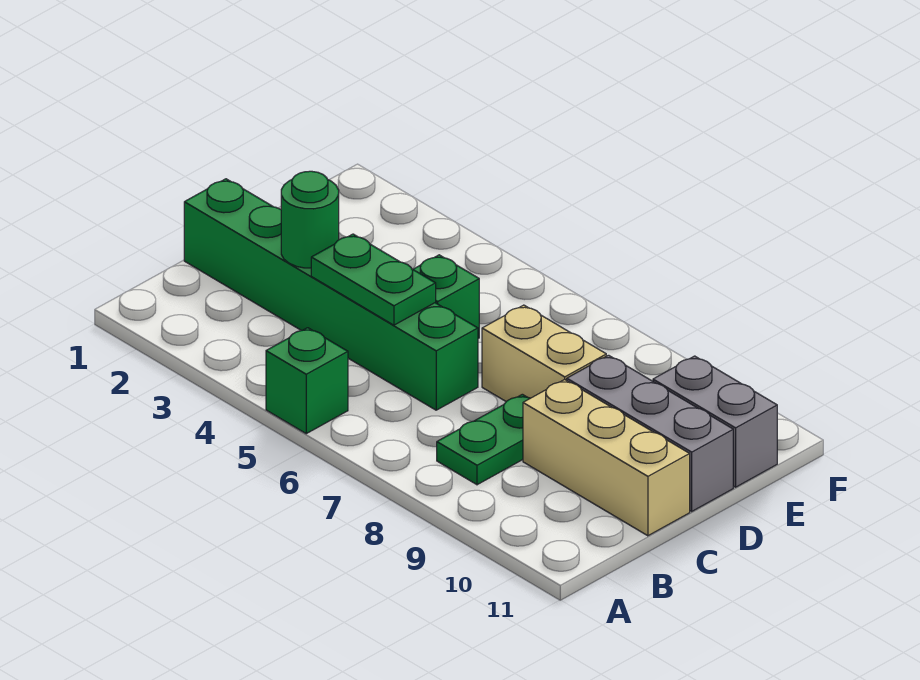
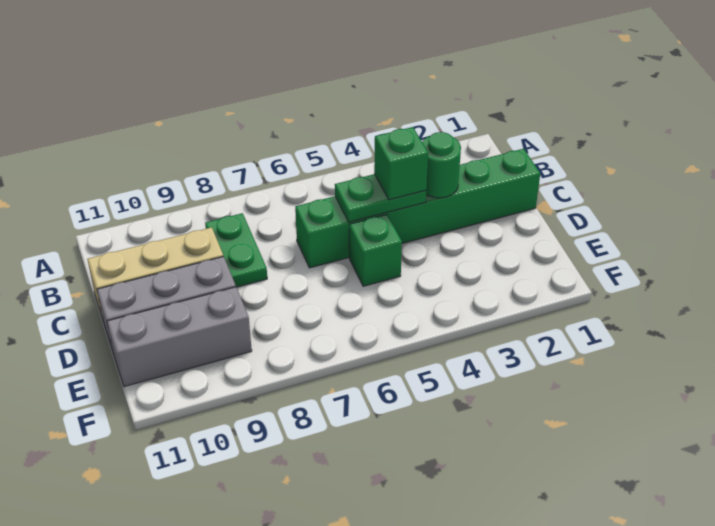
green 1x1 brick [266,328,348,434] -> green 1x1 brick moved to [374,127,428,200]
tan 1x2 brick [482,305,606,401] -> none
grey 1x2 brick [653,356,777,487] -> grey 1x3 brick [107,287,252,387]

